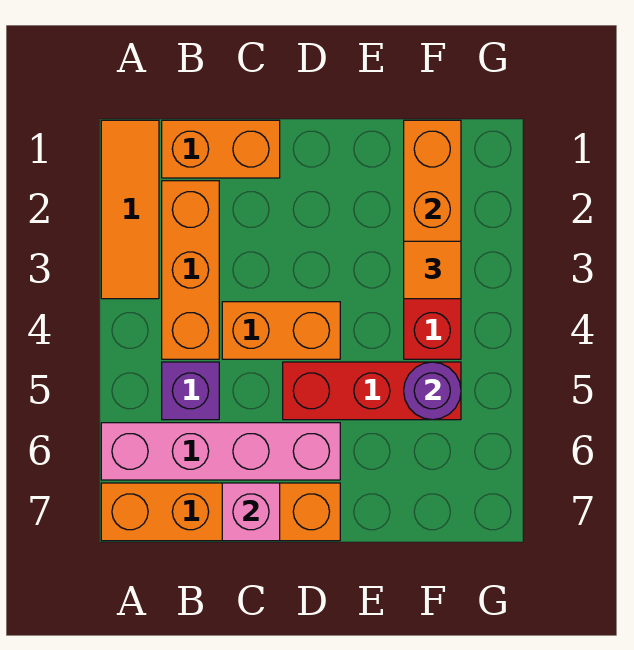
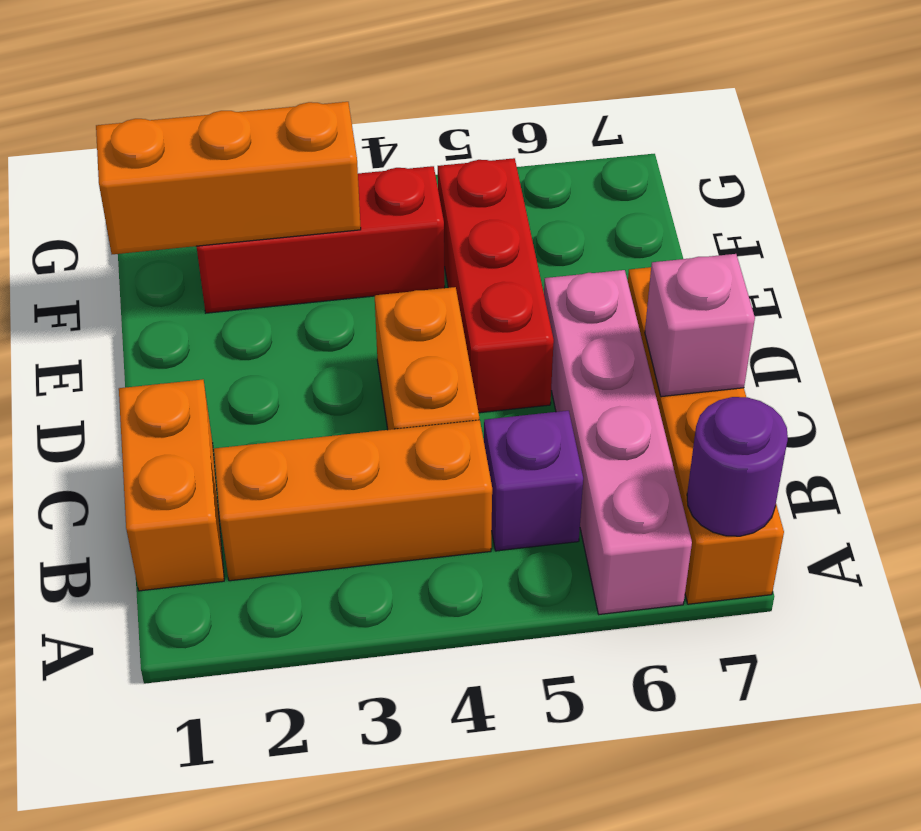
orange 1x3 tile [101,120,159,299] -> none
orange 1x1 tile [404,241,461,299] -> none
purple 1x1 round brick [404,362,461,420] -> purple 1x1 round brick moved to [687,397,788,536]

